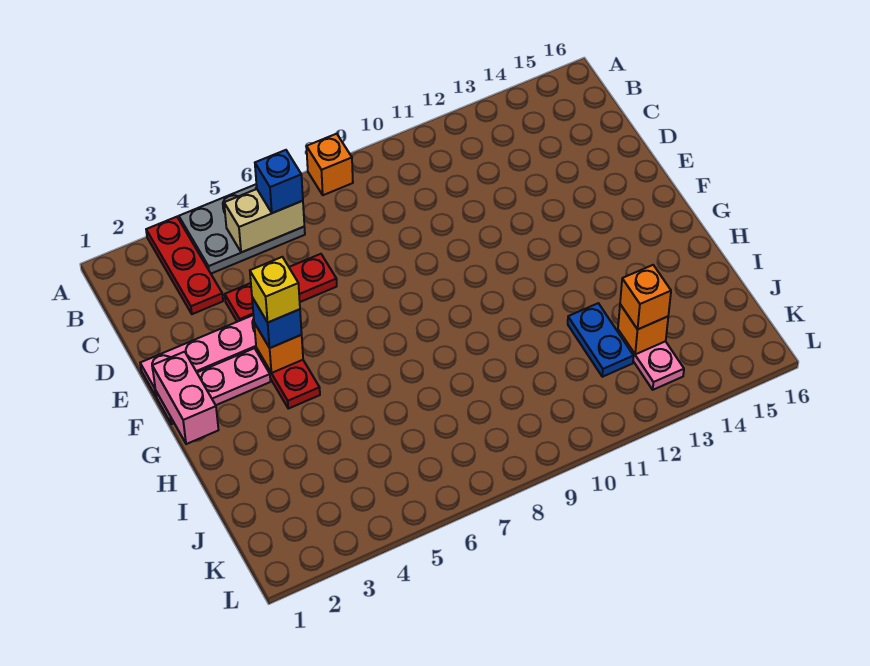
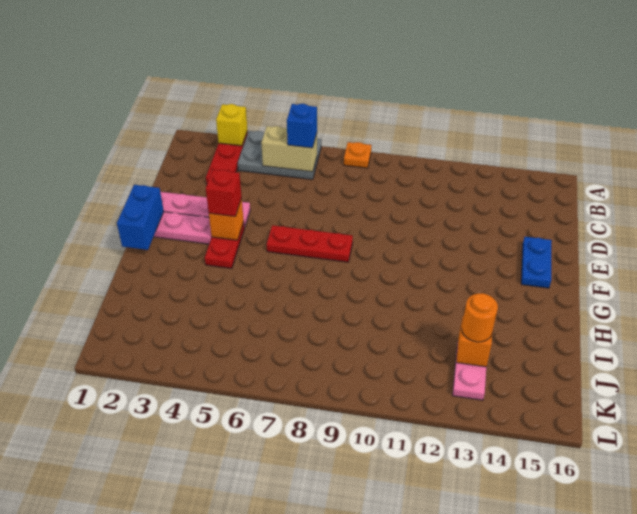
orange 1x1 brick [306,134,353,195] -> orange 1x1 plate [344,142,371,168]
red 1x3 plate [225,254,337,322] -> red 1x3 plate moved to [267,225,353,262]
pink 1x2 brick [152,352,218,444] -> blue 1x2 brick [117,185,164,250]
blue 1x1 brick [252,297,302,348] -> red 1x1 brick [206,170,242,216]
yellow 1x1 brick [250,257,300,322] -> yellow 1x1 brick moved to [216,104,247,146]
blue 1x2 plate [568,303,634,377] -> blue 1x2 plate moved to [521,237,552,288]
orange 1x1 brick [620,265,671,329] -> orange 1x1 round brick [462,293,498,342]

